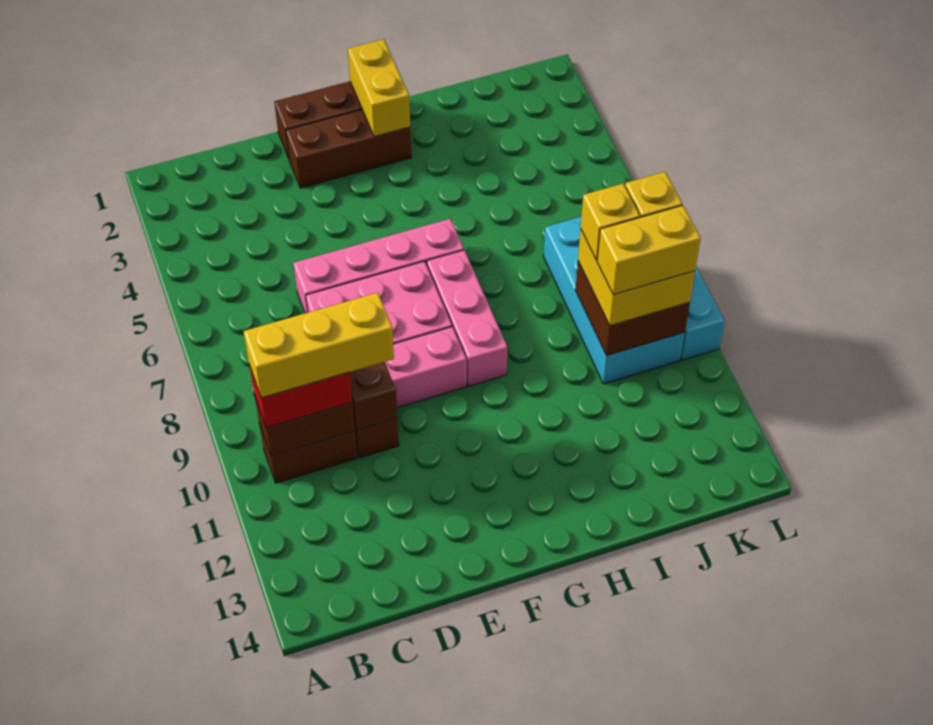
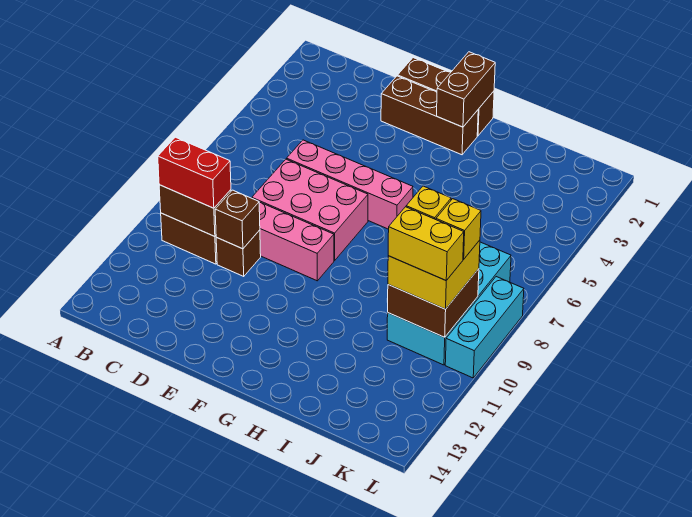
yellow 1x3 brick [244,293,394,398] -> none
yellow 1x2 brick [348,39,410,137] -> brown 1x2 brick [437,52,495,127]
pink 1x3 brick [427,250,507,386] -> none

